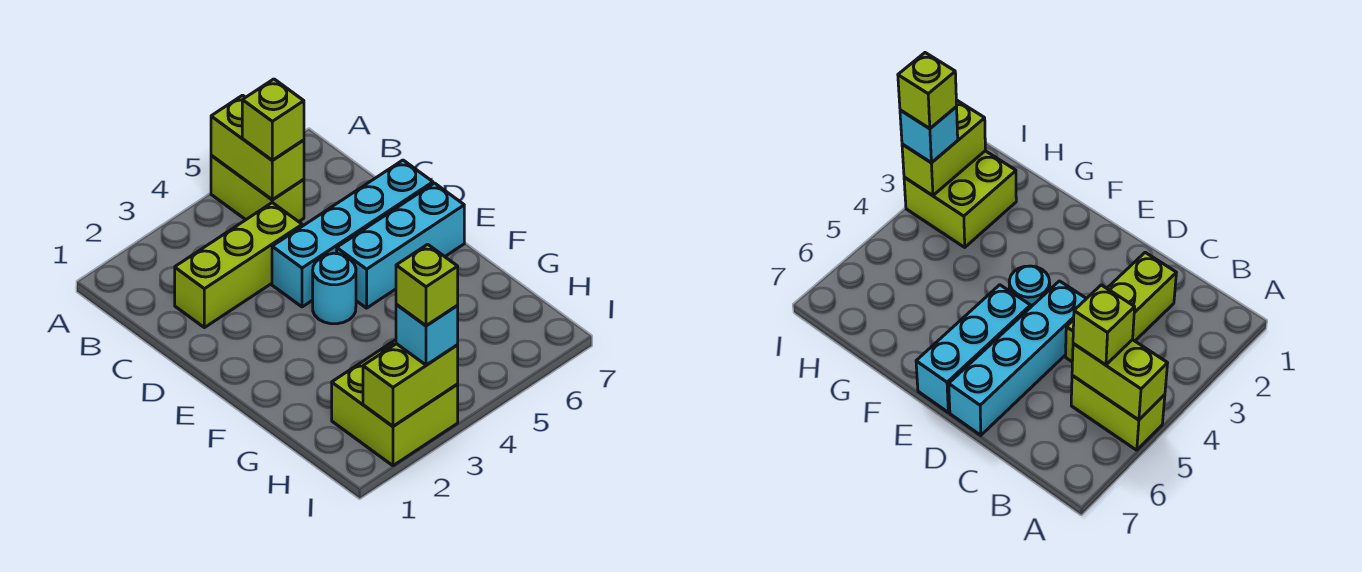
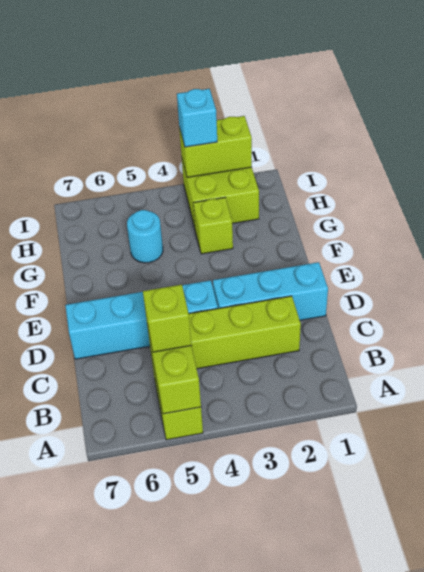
cyan 1x1 round brick [313,253,356,324] -> cyan 1x1 round brick moved to [127,210,163,263]
cyan 1x3 brick [337,183,464,308] -> cyan 1x3 brick moved to [213,262,328,320]
lime 1x1 brick [396,244,458,326] -> lime 1x1 brick moved to [193,198,233,254]

